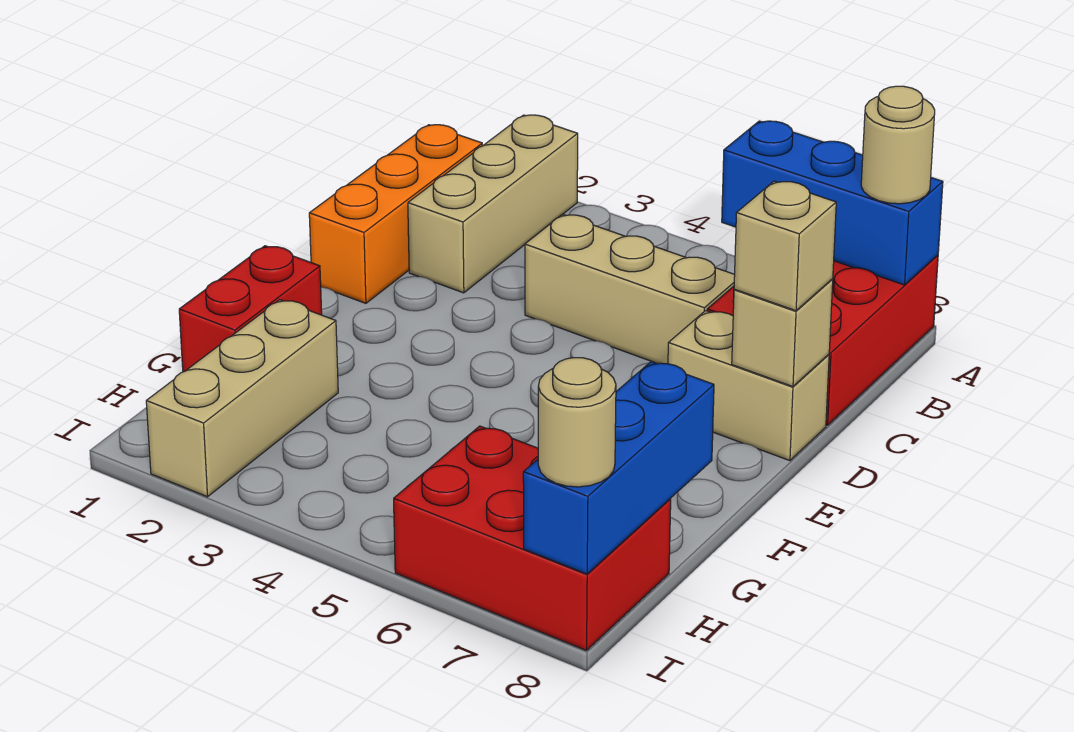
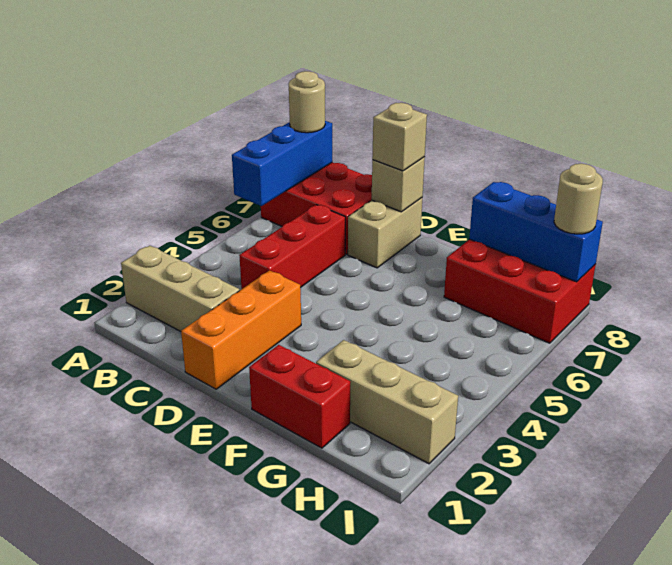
orange 1x3 brick [309,125,482,303] -> orange 1x3 brick turned to [181,270,301,389]
tan 1x3 brick [525,214,735,364] -> red 1x3 brick [239,205,345,289]
red 2x3 brick [394,426,671,651] -> red 2x3 brick turned to [444,239,596,343]

